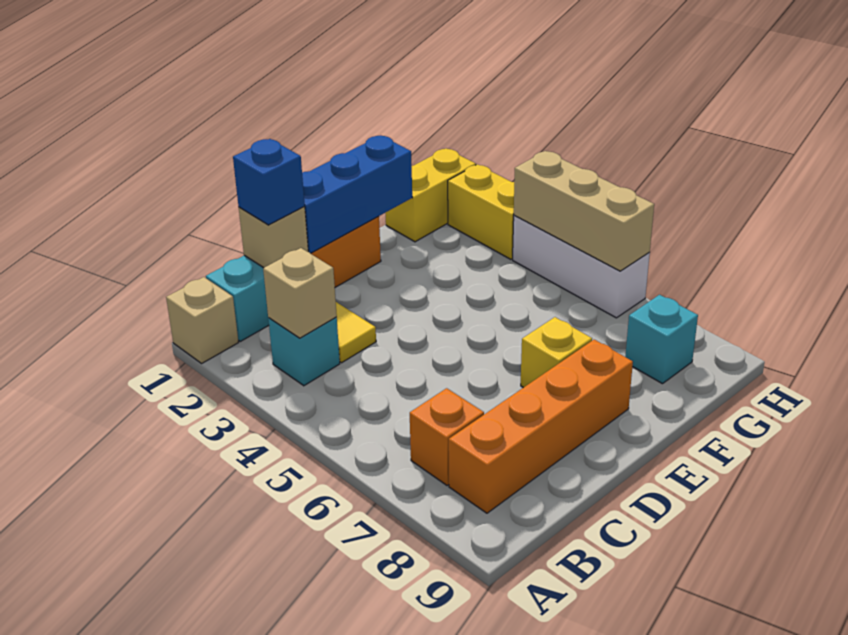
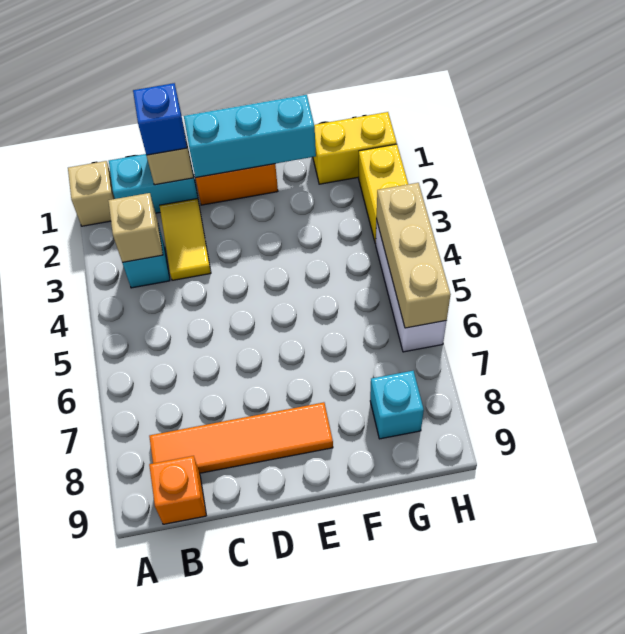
orange 1x1 brick [410,388,484,485] -> orange 1x1 brick moved to [149,456,206,524]
orange 1x4 brick [449,340,633,513] -> orange 1x4 tile [149,402,333,473]
blue 1x3 brick [302,136,412,253] -> cyan 1x3 brick [184,95,316,178]
yellow 1x1 brick [521,317,592,388] -> none

